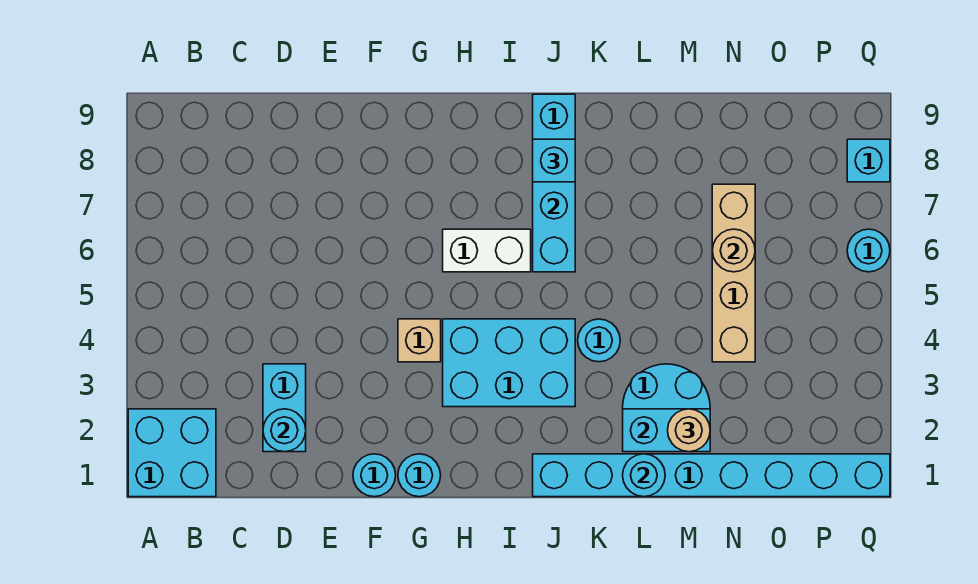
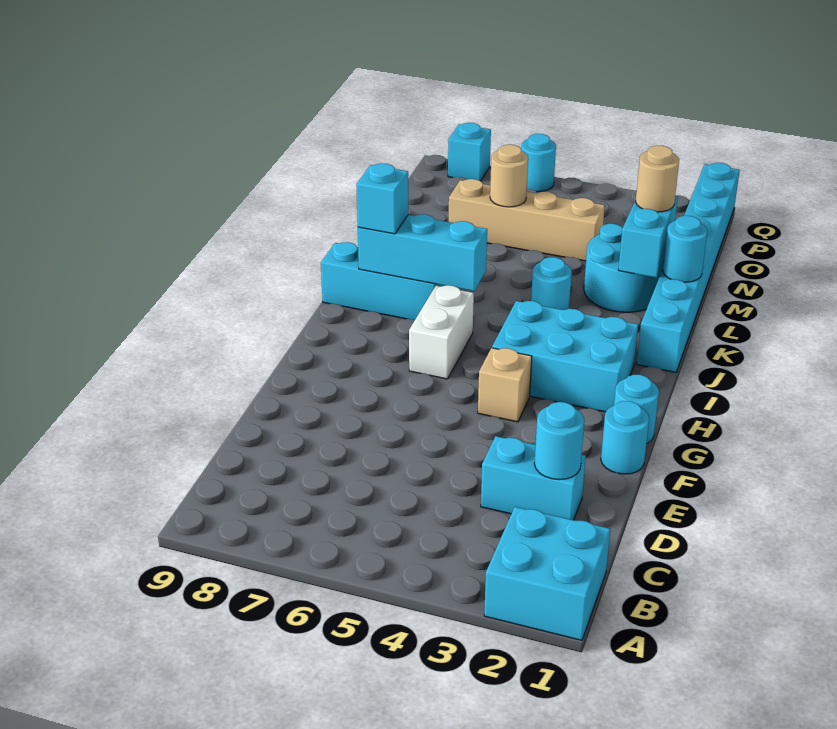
cyan 2x3 brick [443,319,575,407] -> cyan 2x3 brick turned to [492,301,638,412]

